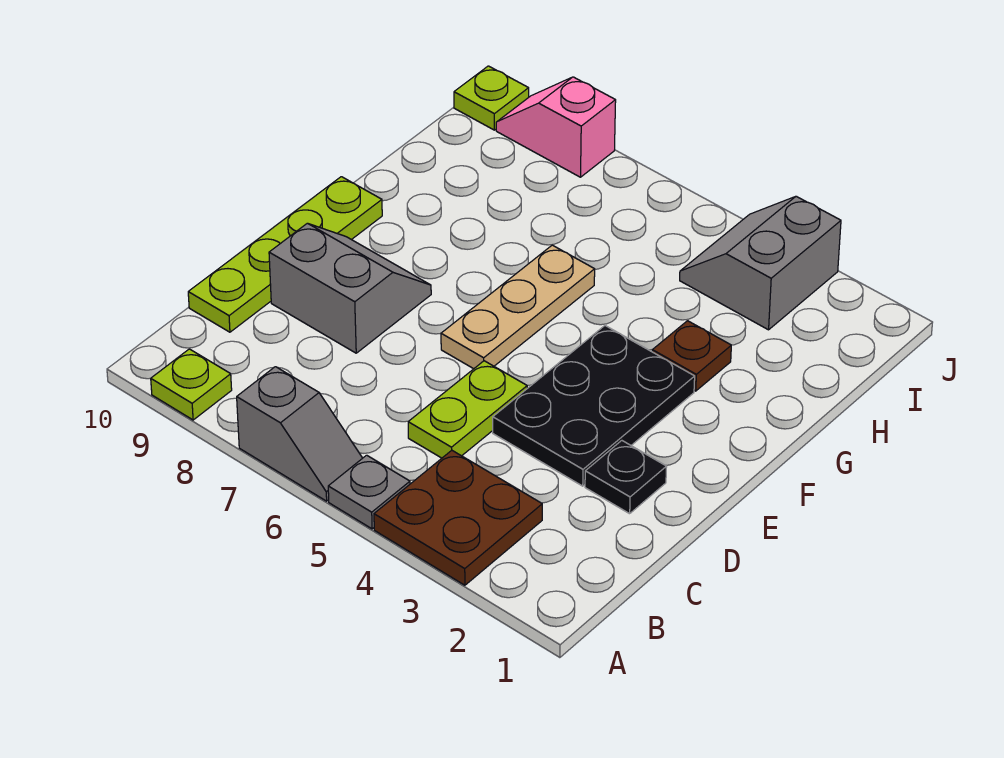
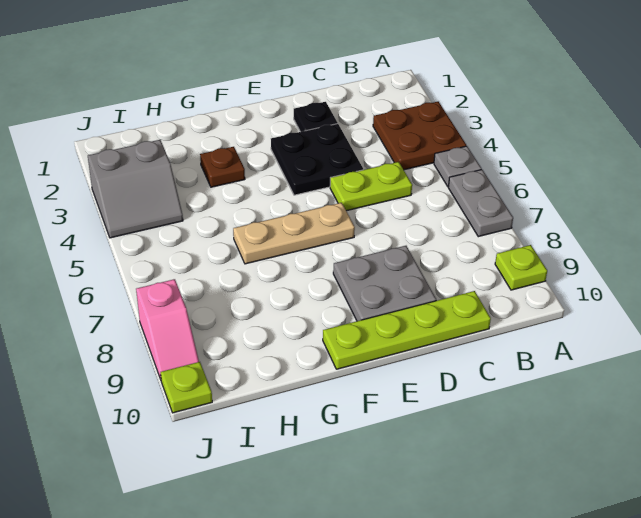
grey 1x2 slope [237,367,362,501] -> grey 1x2 plate [448,170,513,237]
black 2x3 plate [493,326,695,486] -> black 2x2 plate [271,124,363,195]
grey 2x2 slope [269,223,431,353] -> grey 2x2 plate [333,246,436,321]

